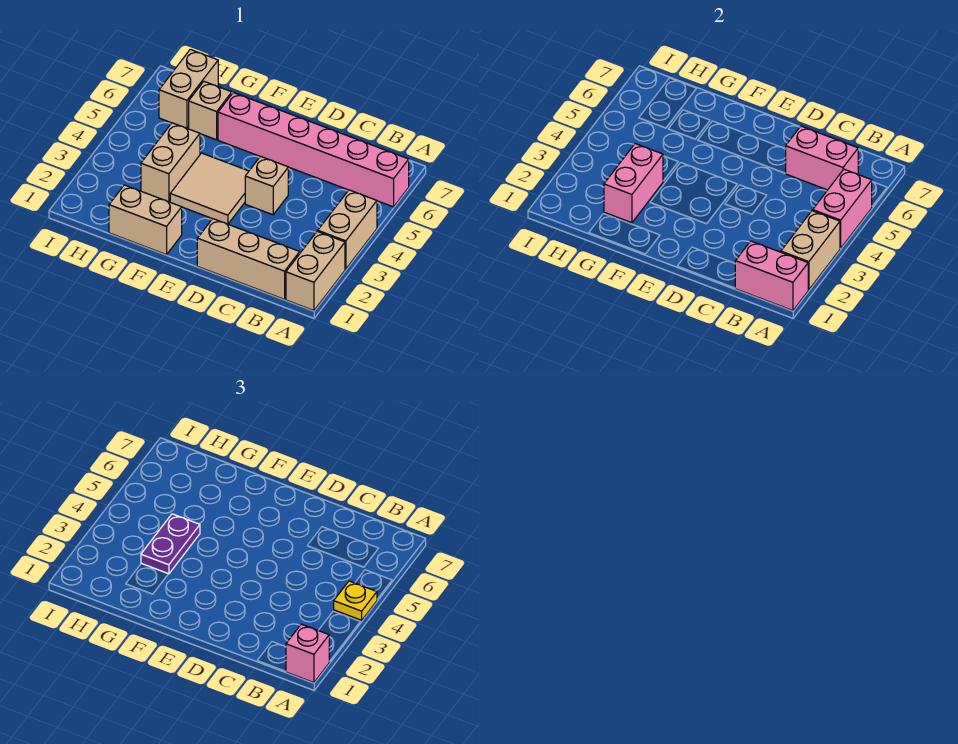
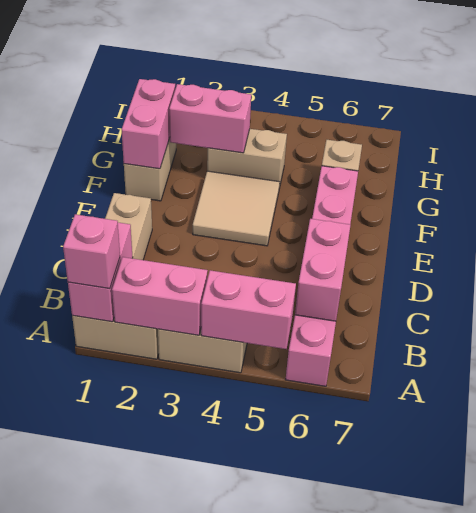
tan 1x2 brick [781,211,840,290] -> pink 1x2 brick [112,257,208,335]
yellow 1x1 plate [334,581,377,620] -> none
tan 1x1 brick [245,156,288,215] -> none
none -> pink 1x2 brick [122,79,175,169]
purple 1x2 plate [141,514,200,574] -> none
tan 1x2 brick [159,49,218,128] -> none

